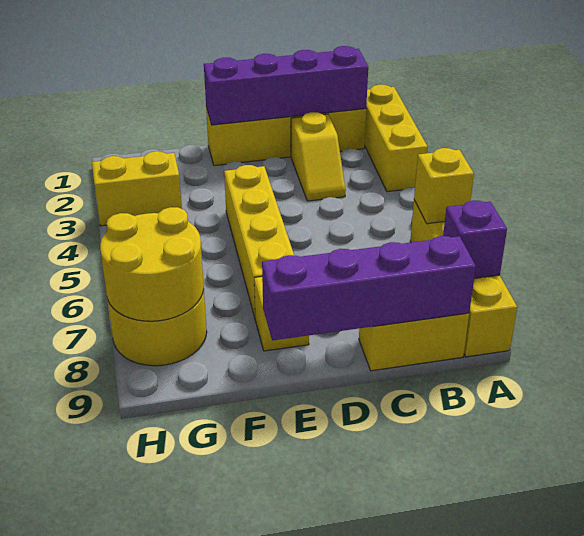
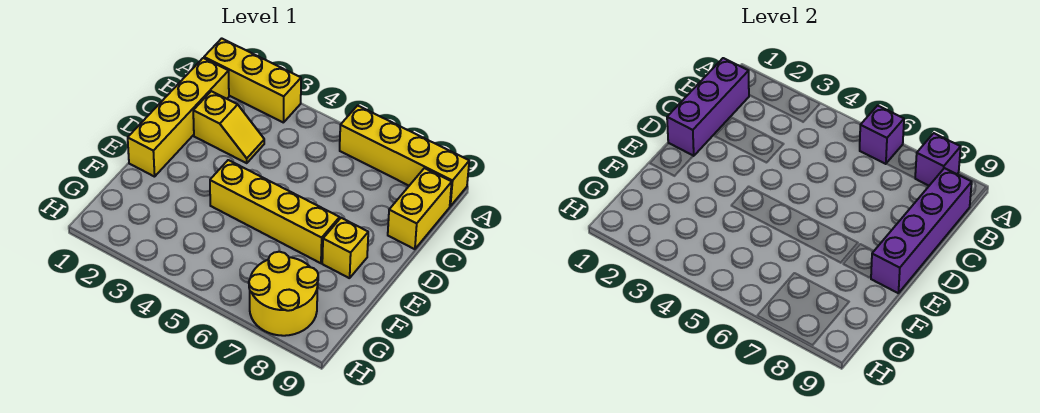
yellow 1x1 brick [414,148,474,224] -> purple 1x1 brick [860,106,904,164]
purple 1x4 brick [204,46,368,125] -> purple 1x3 brick [667,58,749,156]
yellow 1x2 brick [92,151,182,226] -> none
yellow 2x2 round brick [100,207,204,321] -> none

